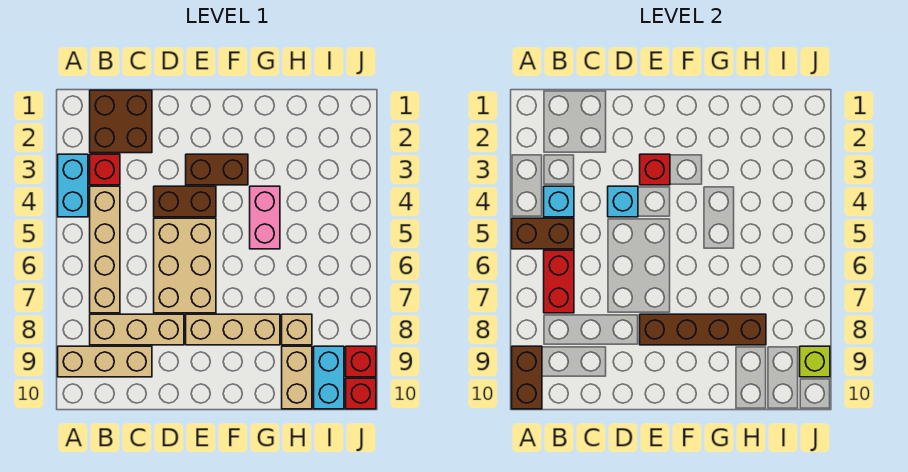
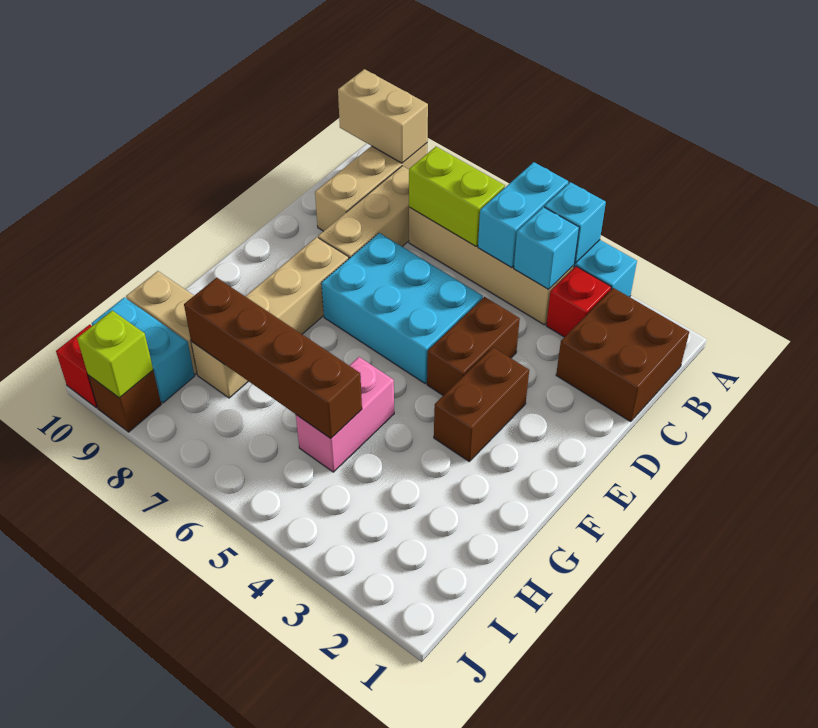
brown 1x2 brick [512,218,574,249] -> cyan 1x2 brick [478,162,568,268]
brown 1x2 brick [512,346,542,409] -> tan 1x2 brick [338,69,428,163]
red 1x2 brick [544,250,574,313] -> lime 1x2 brick [409,147,505,246]
cyan 1x1 brick [608,186,638,217] -> cyan 1x1 brick moved to [545,182,606,263]
tan 2x3 brick [154,218,216,313] -> cyan 2x3 brick [321,233,483,383]
red 1x1 brick [640,154,670,185] -> none
brown 1x4 brick [640,314,766,345] -> brown 1x4 brick turned to [184,278,362,439]
pink 1x2 brick [250,186,280,249] -> pink 1x2 brick turned to [296,357,394,472]
red 1x1 brick [346,346,376,377] -> brown 1x1 brick [88,371,161,432]

